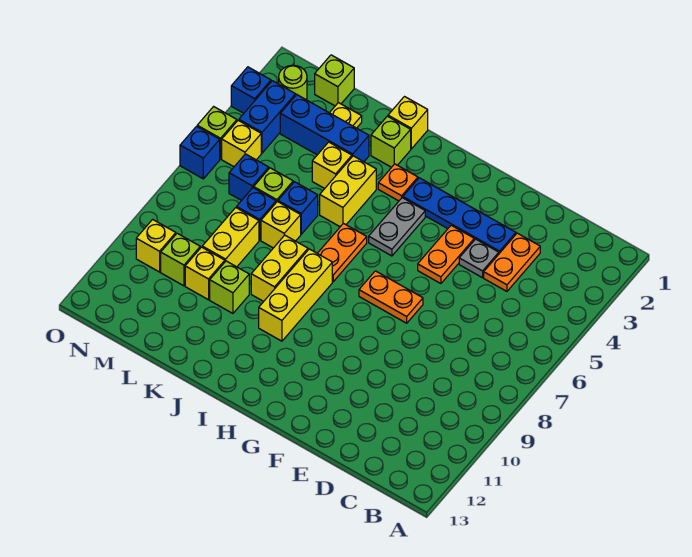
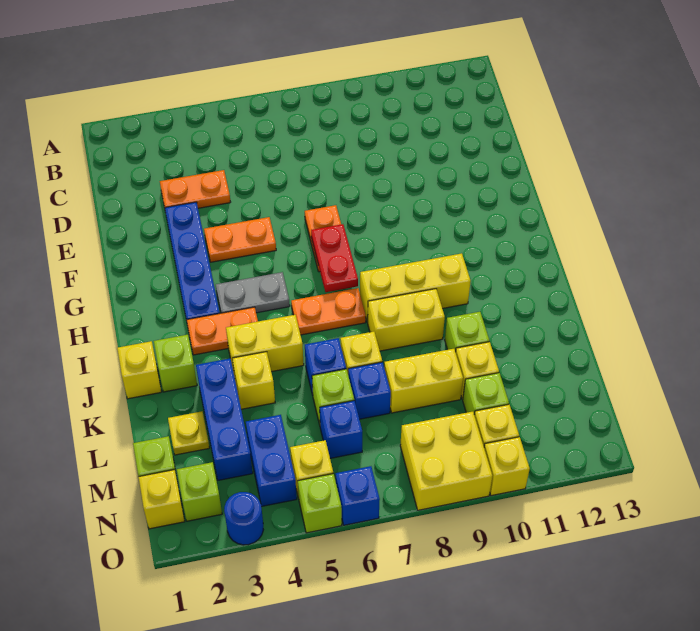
grey 1x1 plate [459,239,499,278] -> none
none -> red 1x2 plate [311,224,358,292]
orange 1x1 plate [378,164,418,201] -> orange 1x2 plate [187,307,258,355]
none -> yellow 1x1 brick [139,470,185,529]
lime 1x1 round brick [279,65,307,100] -> lime 1x1 brick [177,462,222,521]
blue 1x2 brick [239,81,296,153] -> blue 1x2 brick turned to [246,415,297,507]
none -> yellow 2x2 brick [400,412,492,510]
blue 1x1 brick [231,67,271,113] -> blue 1x1 round brick [224,492,263,545]
none -> yellow 1x1 brick [484,437,530,496]

